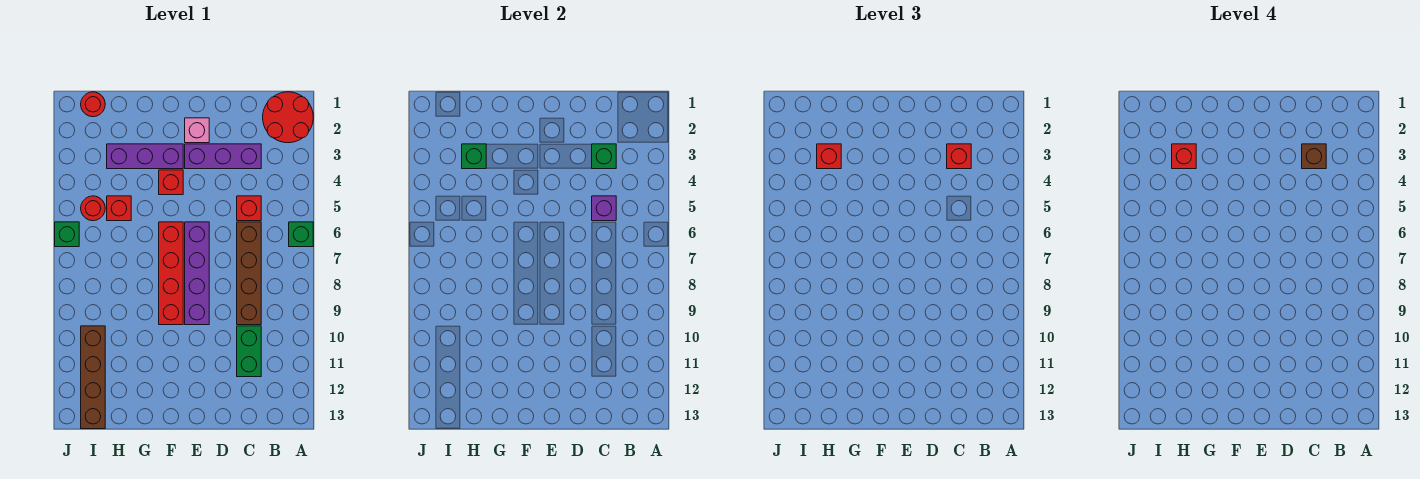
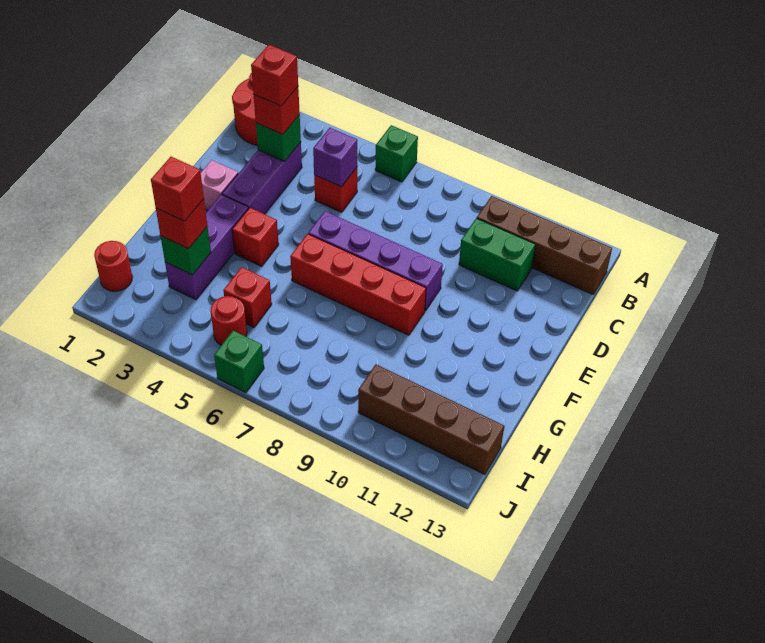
brown 1x1 brick [1302,144,1326,169] -> red 1x1 brick [251,45,298,106]
brown 1x4 brick [237,222,261,325] -> brown 1x4 brick moved to [477,196,612,294]

